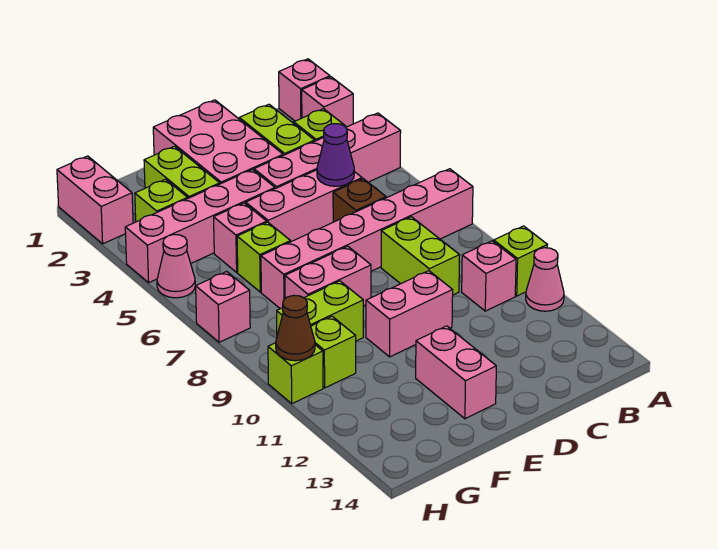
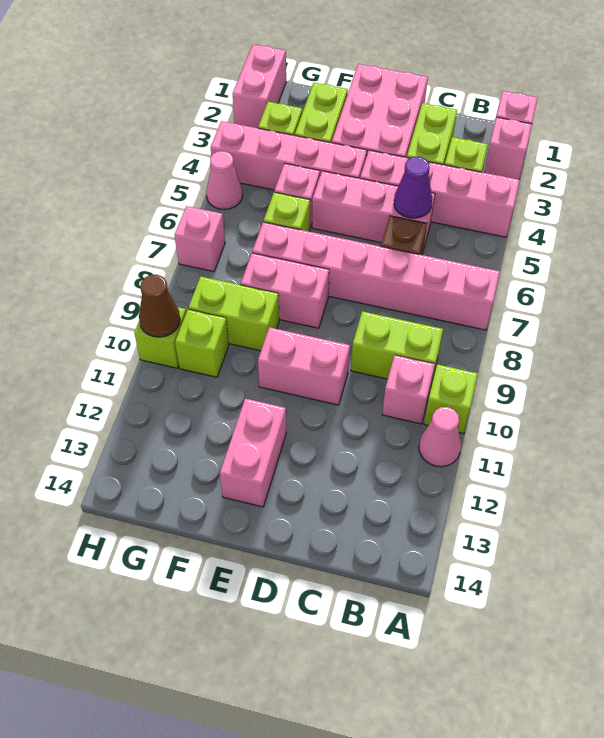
lime 1x2 brick [381,217,460,295] -> lime 1x2 brick turned to [351,311,443,384]

